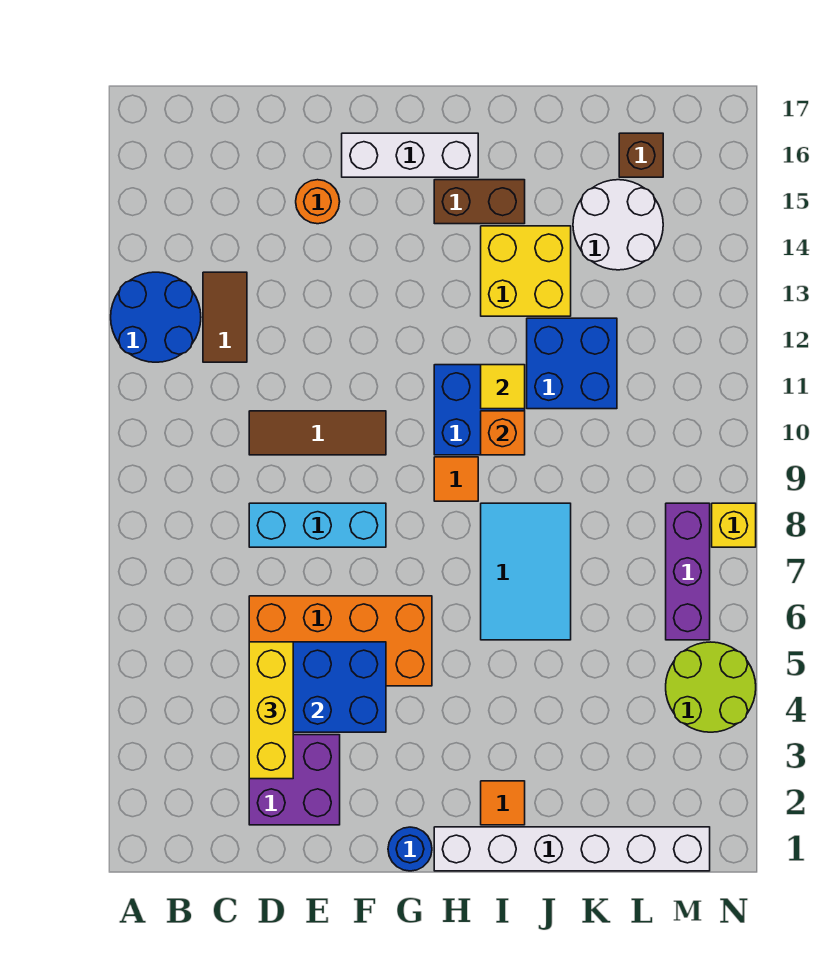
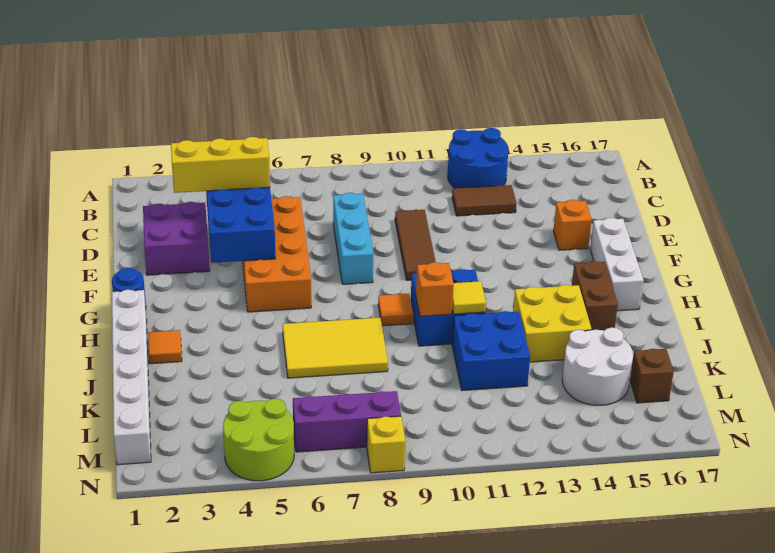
orange 1x1 round brick [296,180,340,224] -> orange 1x1 brick [554,200,592,250]
cyan 2x3 tile [481,503,571,640] -> yellow 2x3 tile [283,318,388,378]

